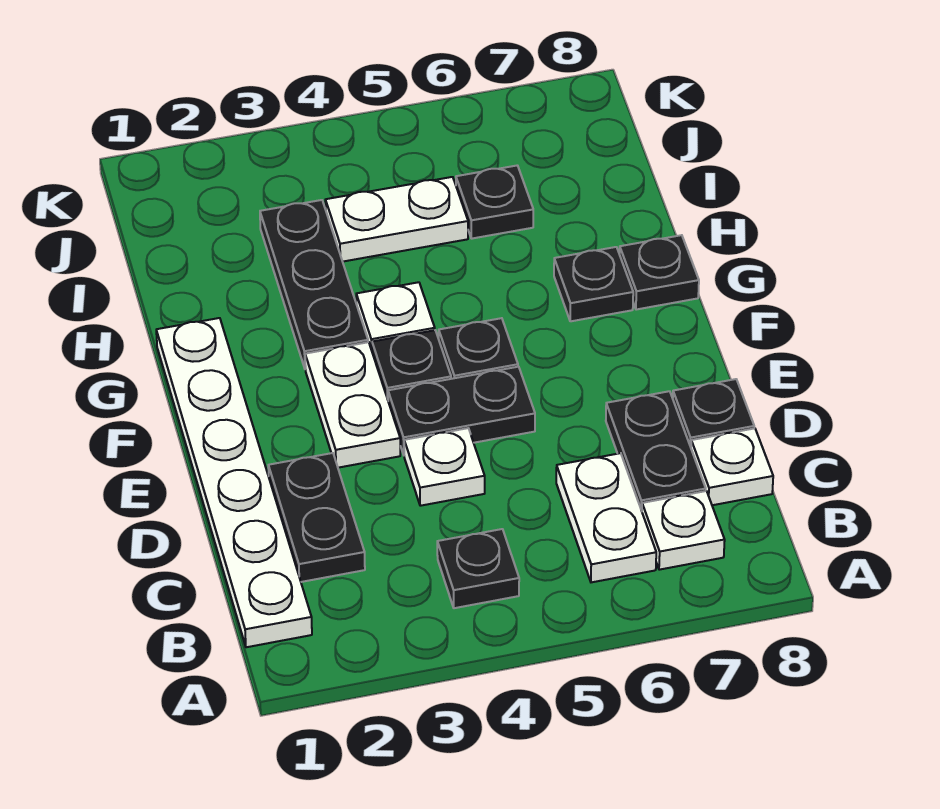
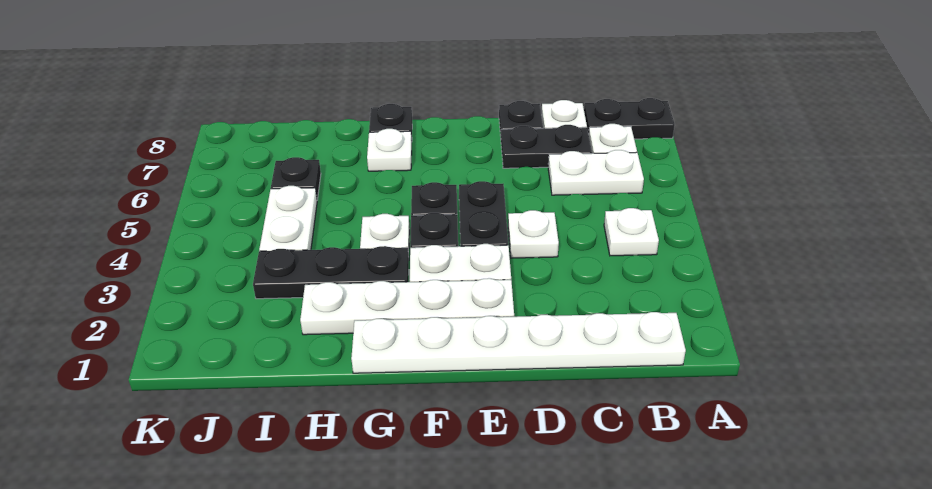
black 1x1 plate [437,529,519,608] -> white 1x1 plate [604,208,659,256]
black 1x2 plate [268,453,365,582] -> black 1x2 plate moved to [584,98,675,139]
none -> white 1x4 plate [300,278,514,335]
black 1x1 plate [554,247,633,321] -> white 1x1 plate [367,129,412,171]

